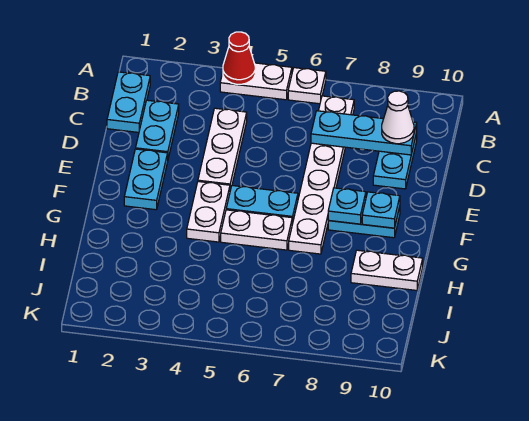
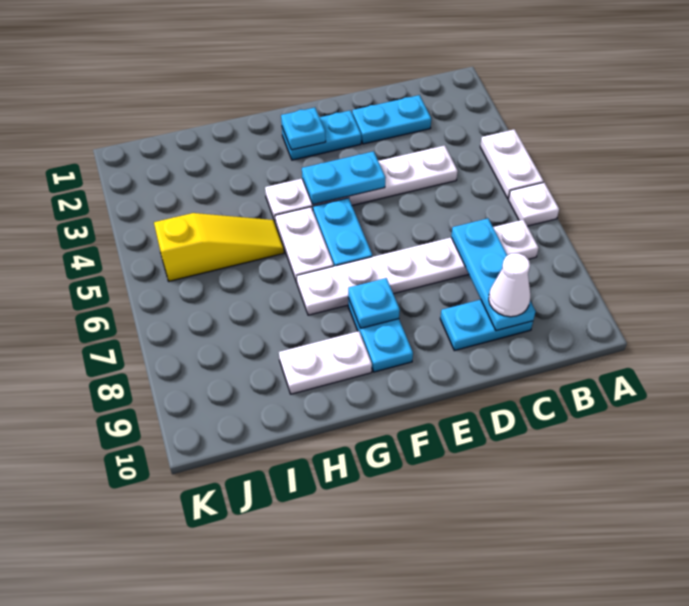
red 1x1 cone [223,32,255,84] -> none
cyan 1x2 plate [107,72,150,132] -> cyan 1x2 plate moved to [302,151,386,204]
cyan 1x1 plate [362,192,400,228] -> cyan 1x1 plate moved to [281,108,326,150]
none -> yellow 1x3 slope [154,213,284,281]
white 1x2 plate [351,250,423,290] -> white 1x2 plate turned to [279,331,372,394]

